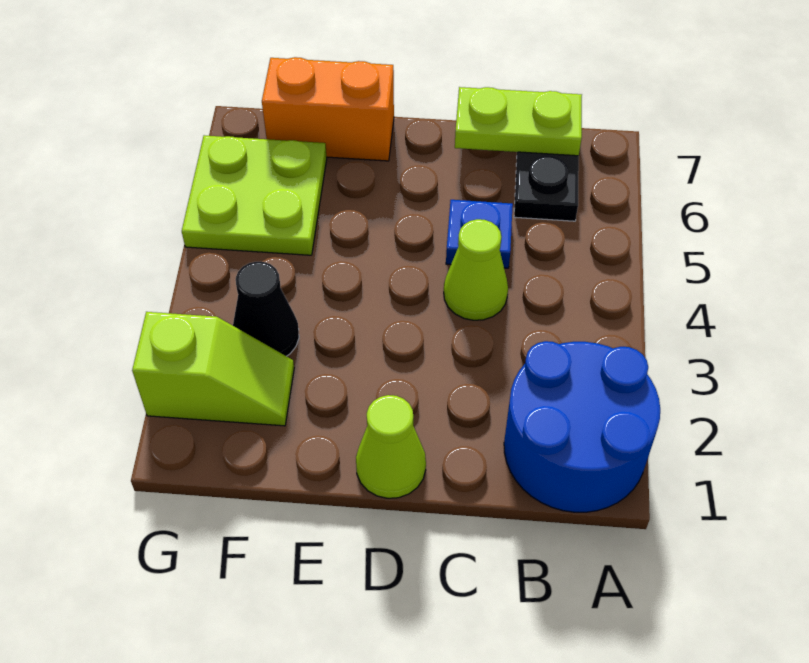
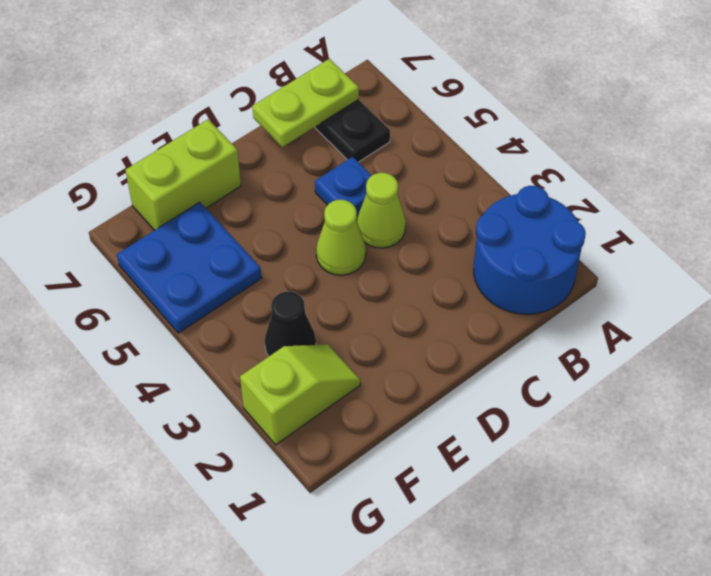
lime 1x1 cone [356,395,426,498] -> lime 1x1 cone moved to [316,200,366,275]
orange 1x2 brick [262,57,394,161] -> lime 1x2 brick [125,119,241,230]
lime 2x2 plate [182,135,327,255] -> blue 2x2 plate [117,202,262,333]

